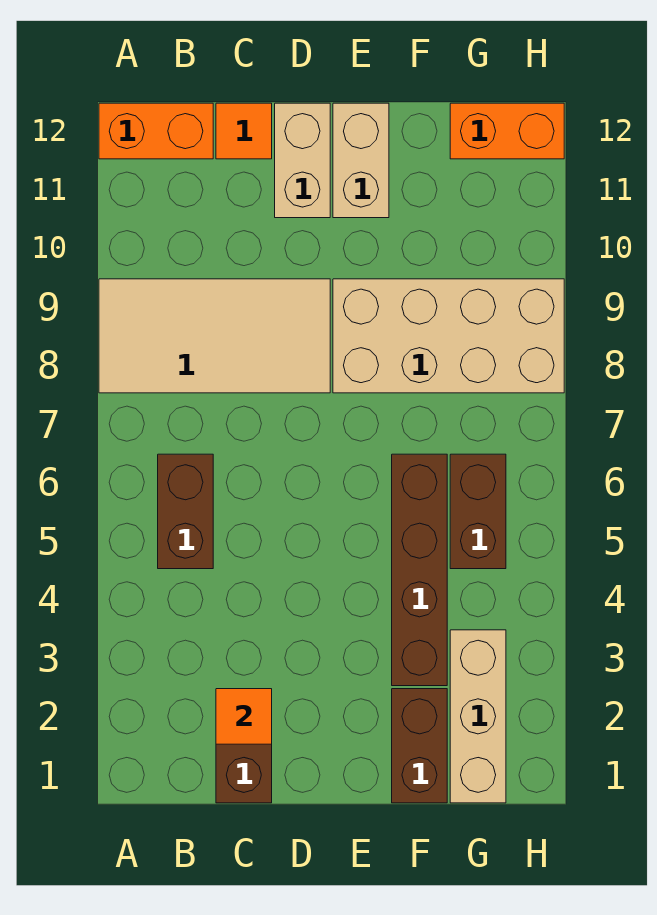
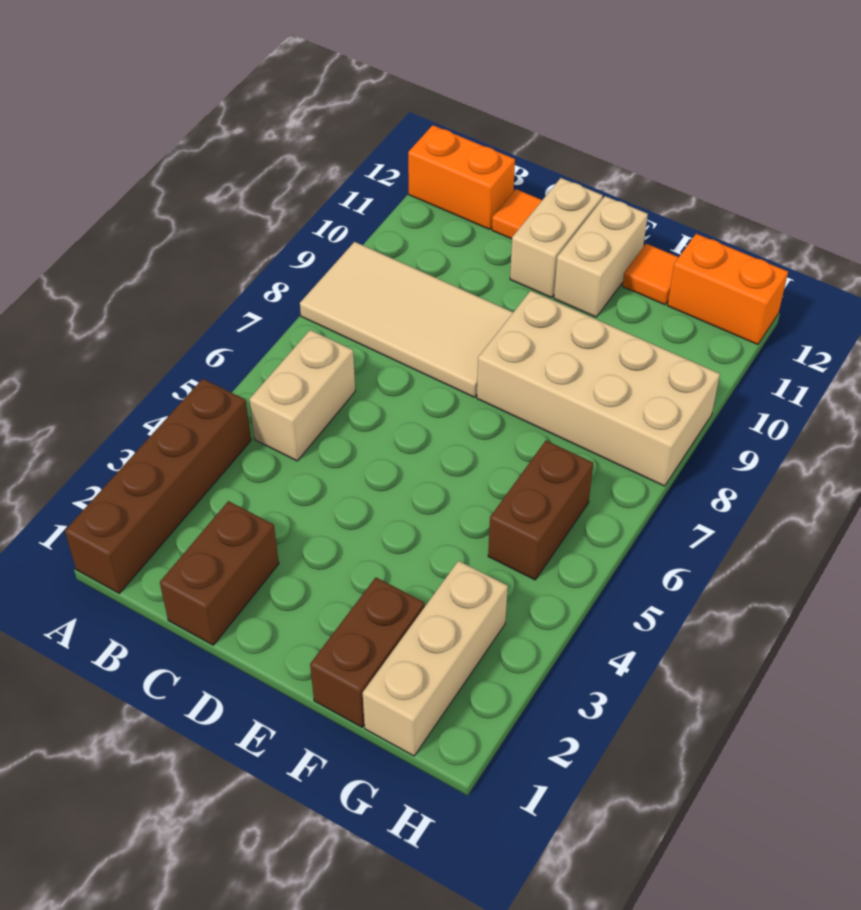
brown 1x2 brick [158,454,213,569] -> tan 1x2 brick [249,330,355,461]
orange 1x1 tile [216,689,272,744] -> orange 1x1 tile moved to [622,244,679,305]
brown 1x4 brick [392,454,447,686] -> brown 1x4 brick moved to [65,379,251,593]

